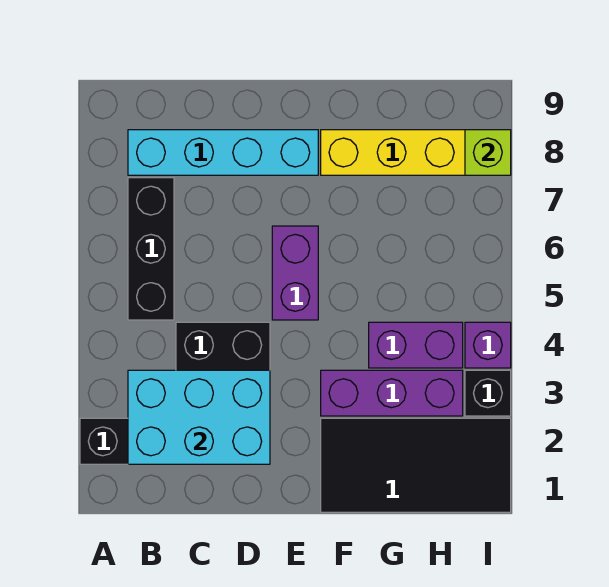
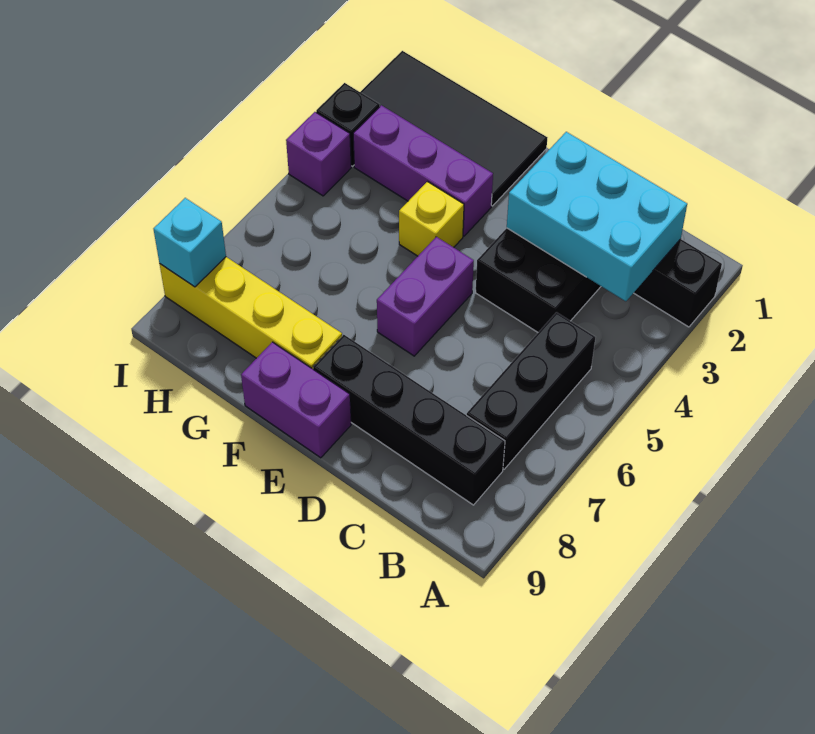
cyan 1x4 brick [128,130,318,175] -> black 1x4 brick [313,335,505,505]
none -> yellow 1x1 brick [399,182,464,256]
purple 1x2 brick [369,322,463,368] -> purple 1x2 brick moved to [241,342,351,458]
lime 1x1 brick [465,130,511,175] -> cyan 1x1 brick [153,198,226,287]

